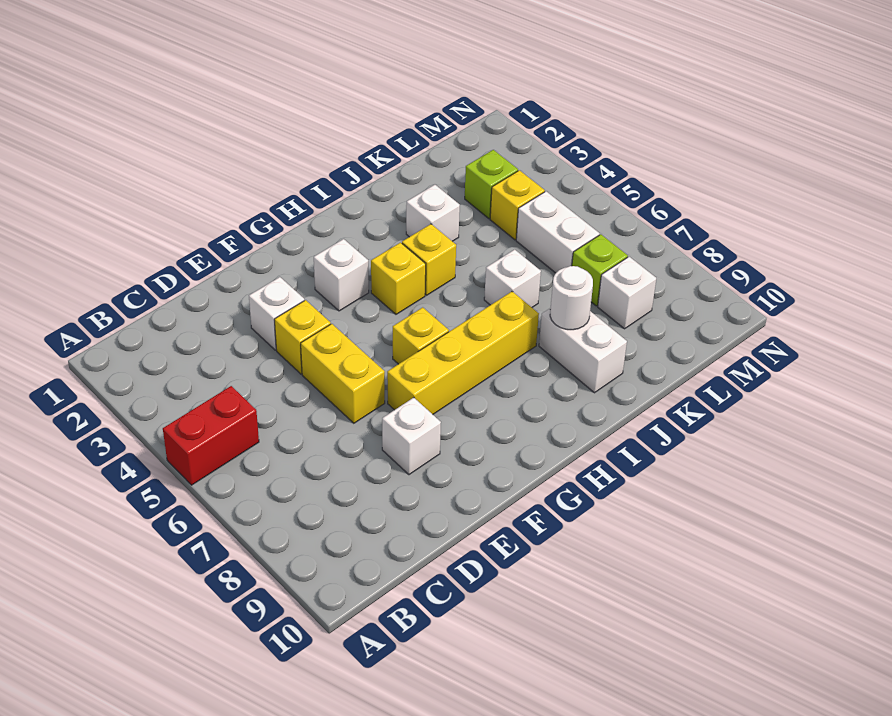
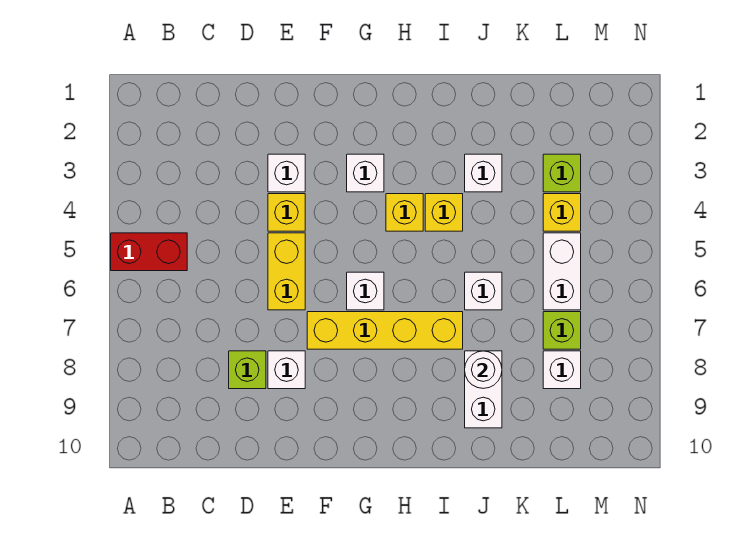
none -> lime 1x1 brick [229,351,266,389]
yellow 1x1 brick [393,307,449,364] -> white 1x1 brick [347,272,384,310]

